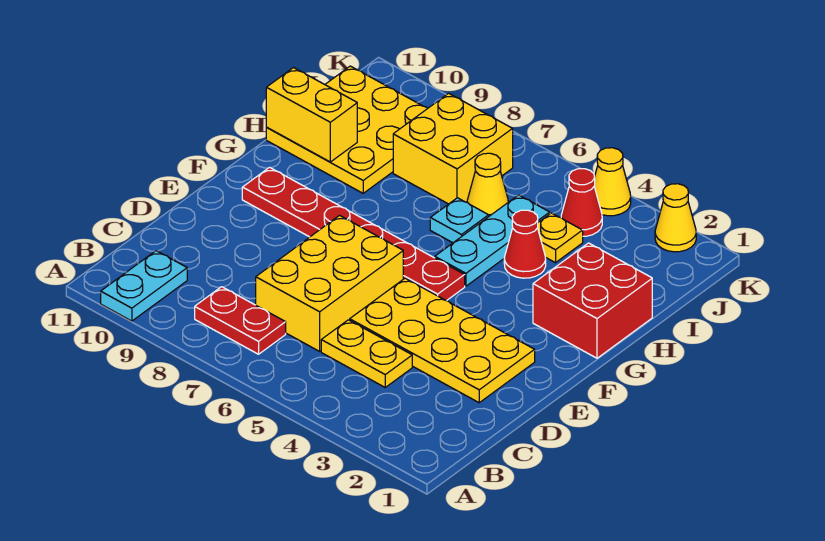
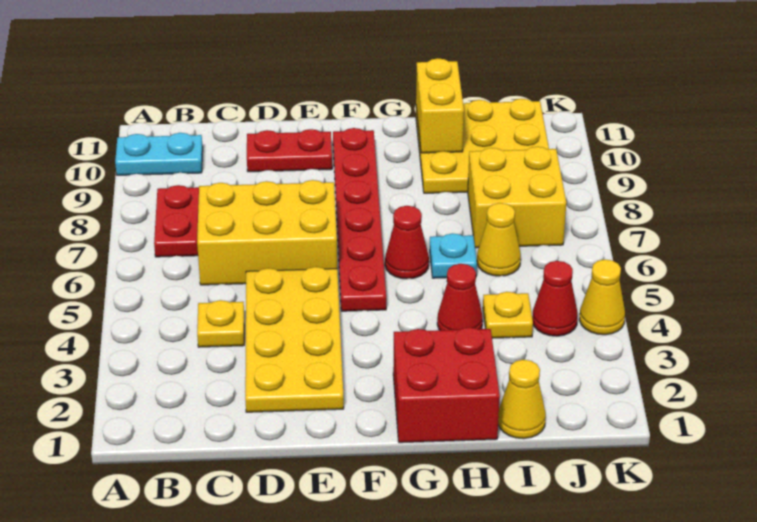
yellow 1x2 plate [321,320,412,387] -> yellow 1x1 plate [197,300,244,347]
none -> red 1x2 plate [247,129,332,172]
cyan 1x3 plate [435,195,550,286] -> none
none -> red 1x1 cone [385,206,429,279]
yellow 1x1 cone [655,184,696,252] -> yellow 1x1 cone moved to [498,360,546,439]

